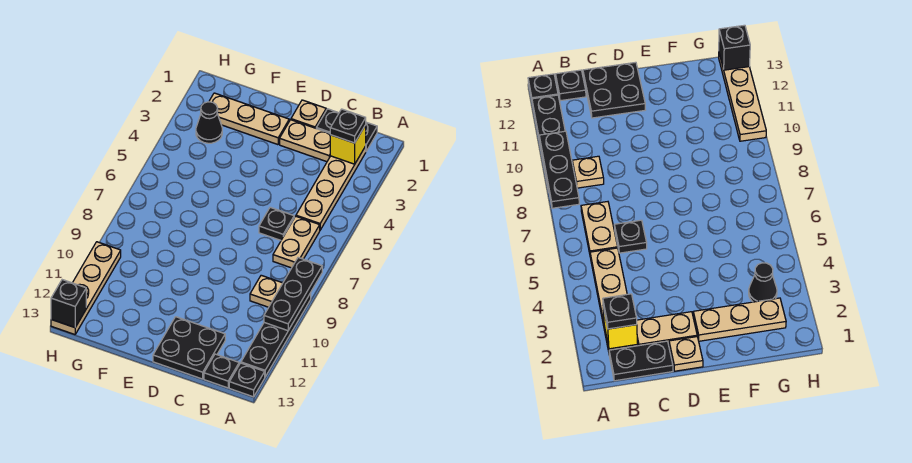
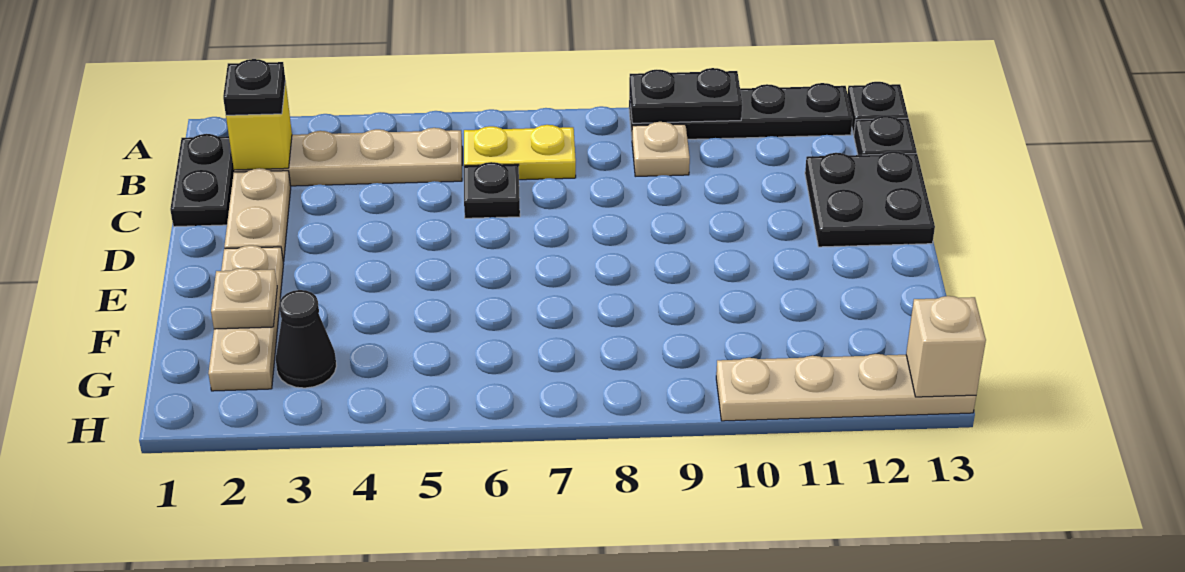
black 1x3 plate [264,258,322,331] -> black 1x2 plate [629,68,742,123]
tan 1x2 plate [273,216,320,268] -> yellow 1x2 plate [464,125,576,180]
tan 1x1 plate [291,100,326,128] -> tan 1x1 plate moved to [211,268,277,329]
black 1x1 brick [51,280,86,328] -> tan 1x1 brick [906,296,986,397]

